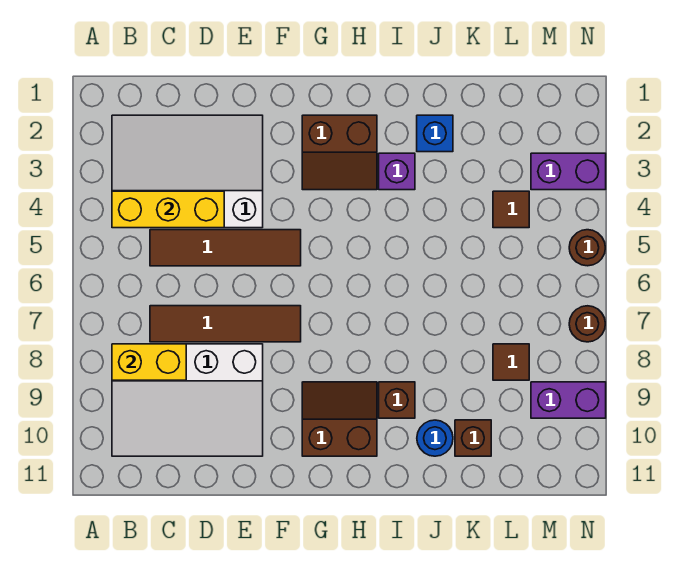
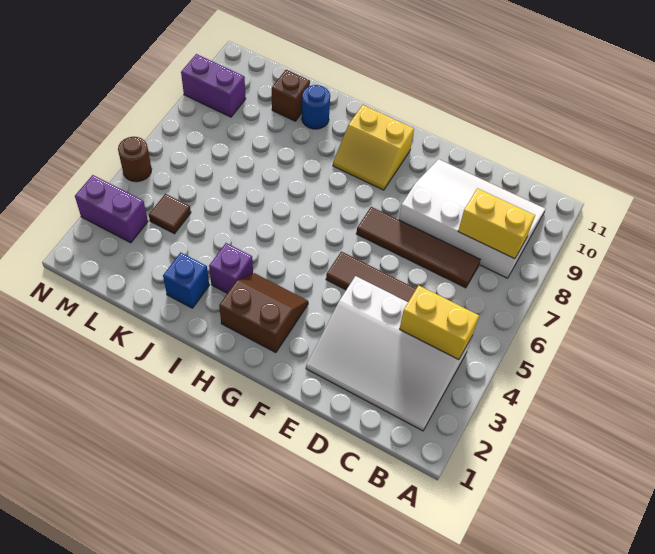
yellow 1x3 brick [112,191,224,228] -> yellow 1x2 brick [400,286,479,360]
brown 2x2 slope [302,382,377,456] -> yellow 2x2 slope [333,105,414,190]
brown 1x1 brick [379,382,415,418] -> none
brown 1x1 tile [493,344,529,380] -> none
brown 1x1 round brick [569,306,605,342] -> none

